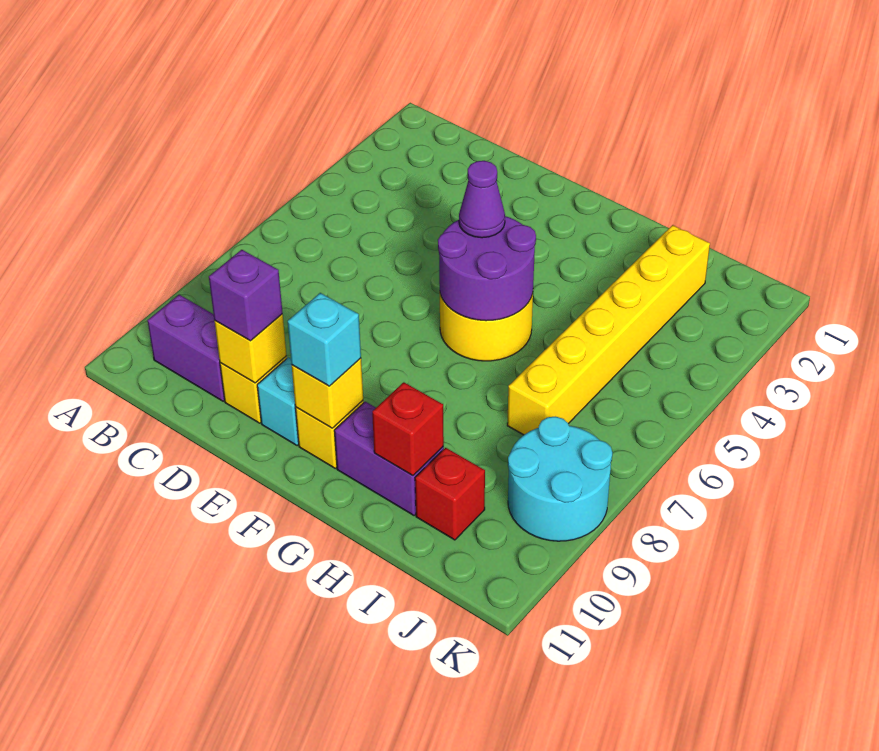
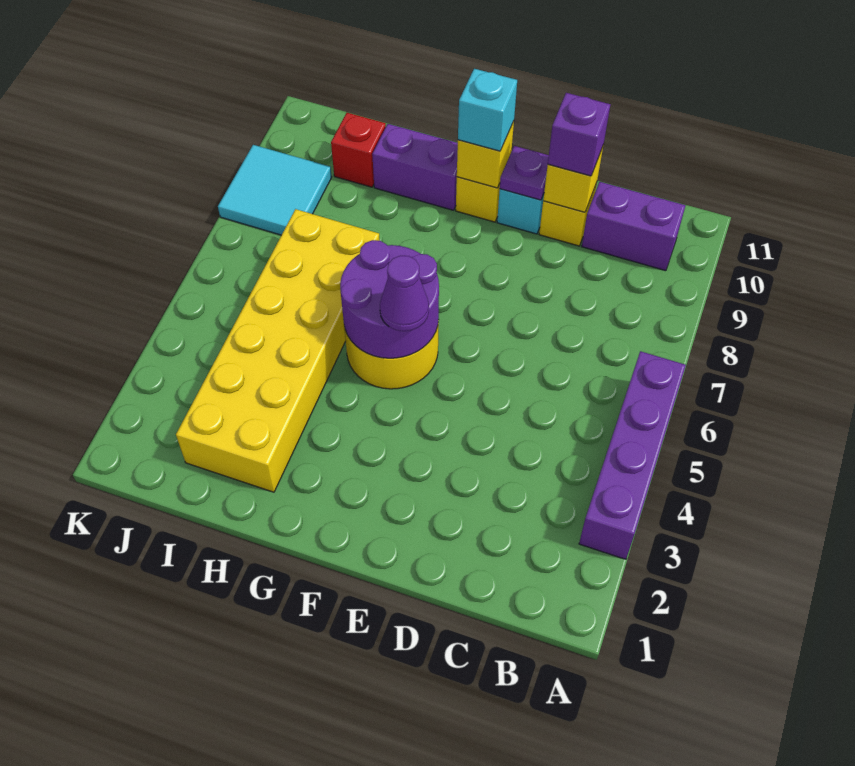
none -> purple 1x4 brick [579,351,686,559]
none -> purple 1x1 plate [500,146,549,200]
red 1x1 brick [372,382,444,475] -> none
yellow 1x6 brick [507,225,710,435] -> yellow 2x6 brick [176,209,380,492]
cyan 2x2 round brick [508,417,612,541] -> cyan 2x2 tile [218,145,332,235]

